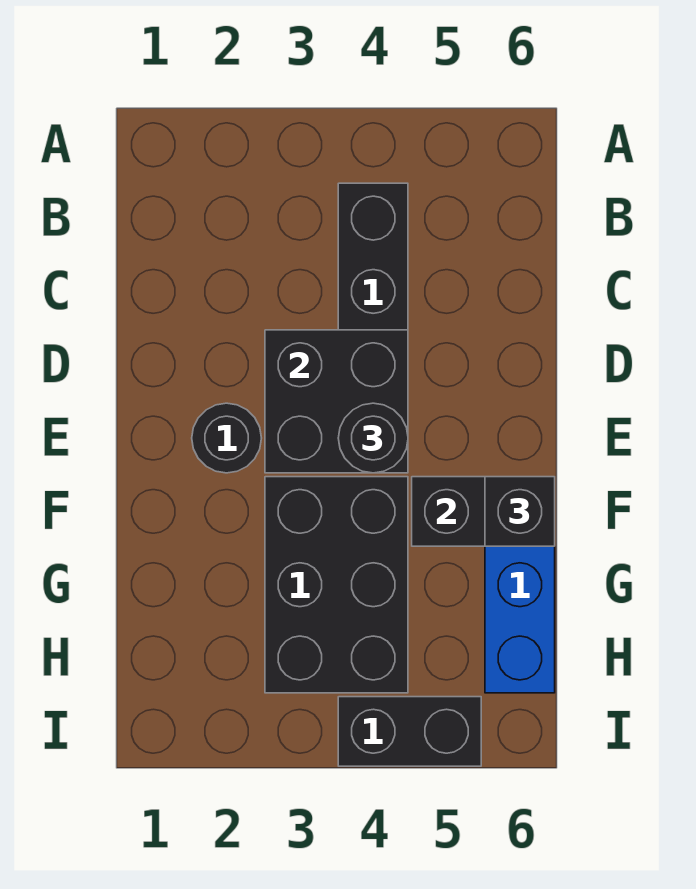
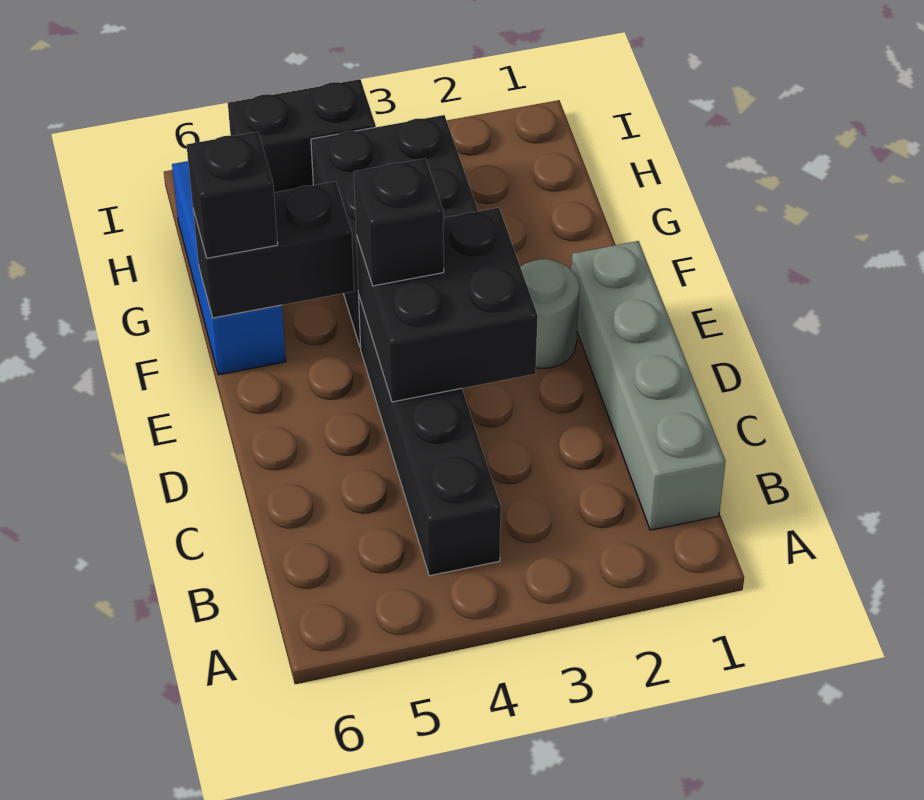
none -> grey 1x4 brick [571,241,726,530]
black 1x1 round brick [192,403,261,473] -> grey 1x1 round brick [521,259,579,369]
black 1x1 round brick [338,403,408,473] -> black 1x1 brick [354,158,444,286]

